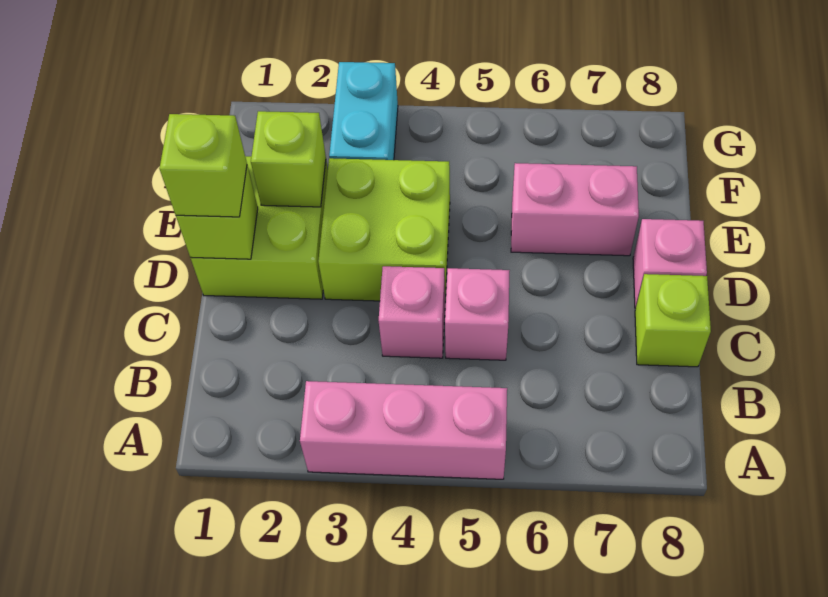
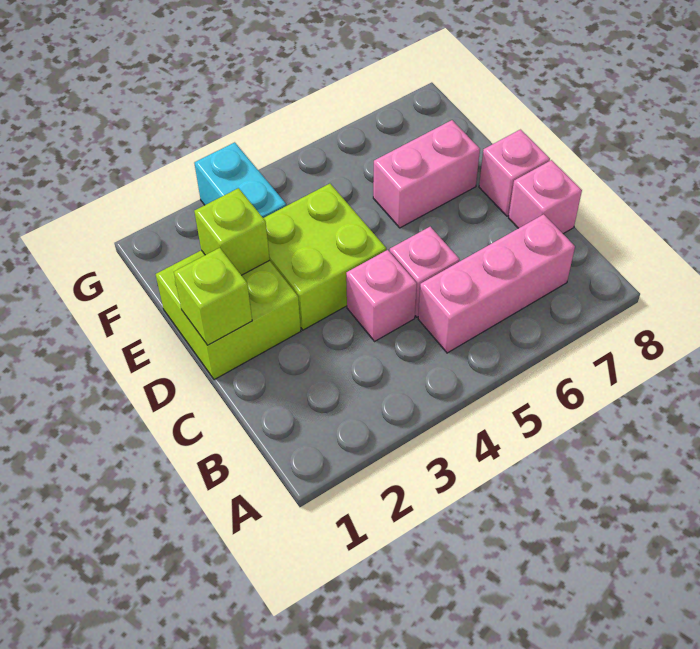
pink 1x3 brick [300,381,507,479] -> pink 1x3 brick moved to [418,214,575,353]
lime 1x1 brick [635,274,711,367] -> pink 1x1 brick [509,160,582,234]
lime 1x1 brick [159,114,247,217] -> none

